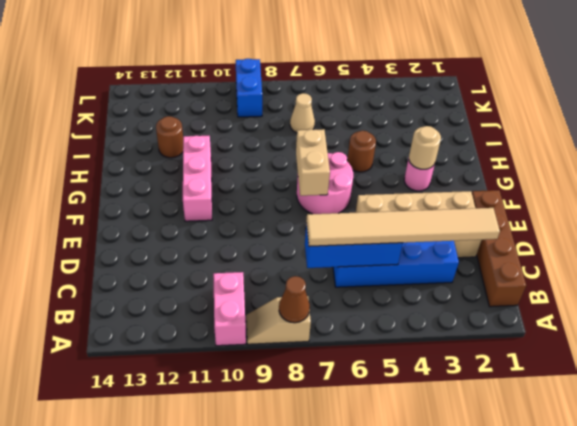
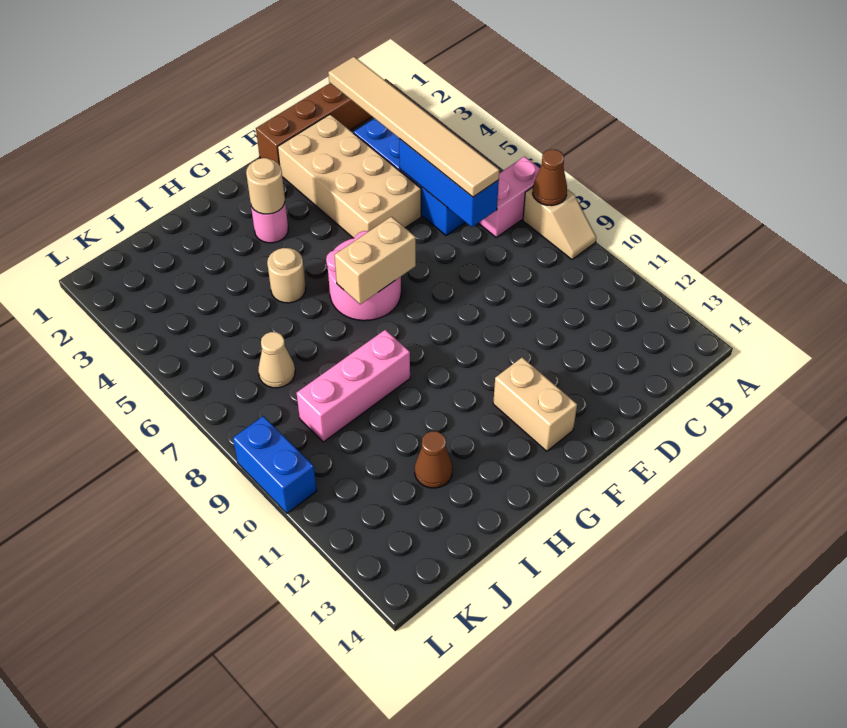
pink 1x2 brick [213,272,246,346] -> pink 1x2 brick moved to [479,157,540,237]
pink 1x3 brick [183,136,212,221] -> pink 1x3 brick moved to [297,330,410,442]
none -> tan 1x2 brick [493,357,577,451]
brown 1x1 round brick [347,131,376,172] -> tan 1x1 round brick [267,248,306,303]
brown 1x1 round brick [156,116,183,158] -> brown 1x1 cone [415,431,453,488]
blue 1x2 brick [236,59,262,117] -> blue 1x2 brick turned to [233,416,317,513]

